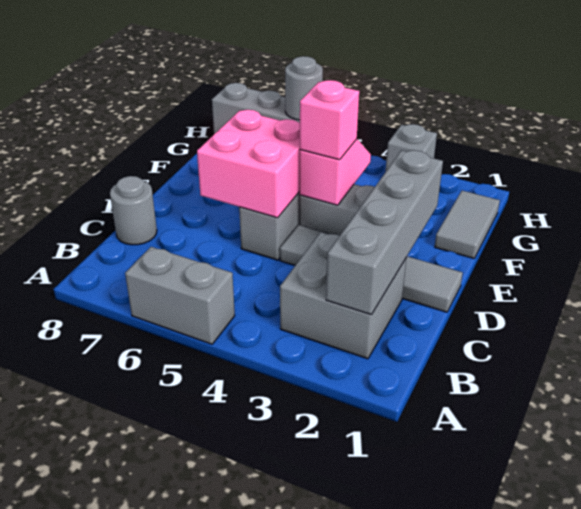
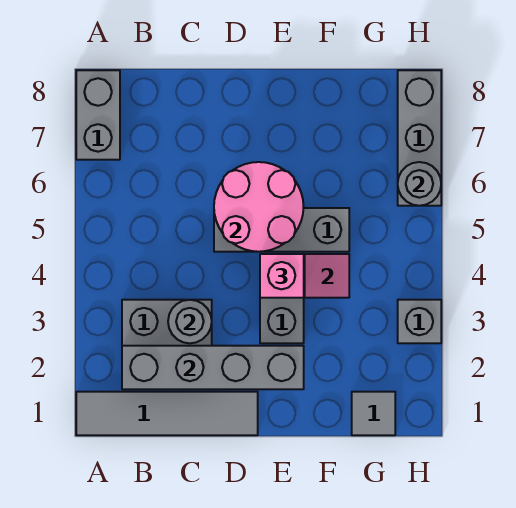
grey 1x2 brick [125,247,235,344] -> grey 1x2 brick moved to [76,70,120,160]
grey 1x1 round brick [110,176,157,245] -> grey 1x1 round brick moved to [168,300,212,343]
grey 1x4 tile [280,225,463,312] -> grey 1x4 tile turned to [76,392,258,435]
pink 2x2 brick [197,110,300,218] -> pink 2x2 round brick [214,162,304,252]
grey 1x2 tile [435,190,500,258] -> grey 1x1 tile [352,392,395,435]

